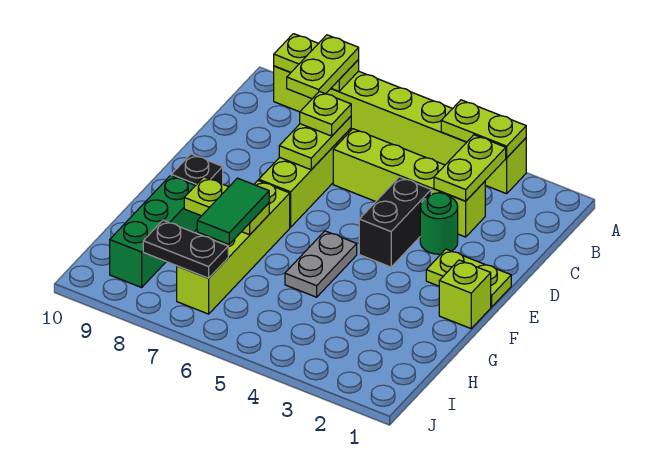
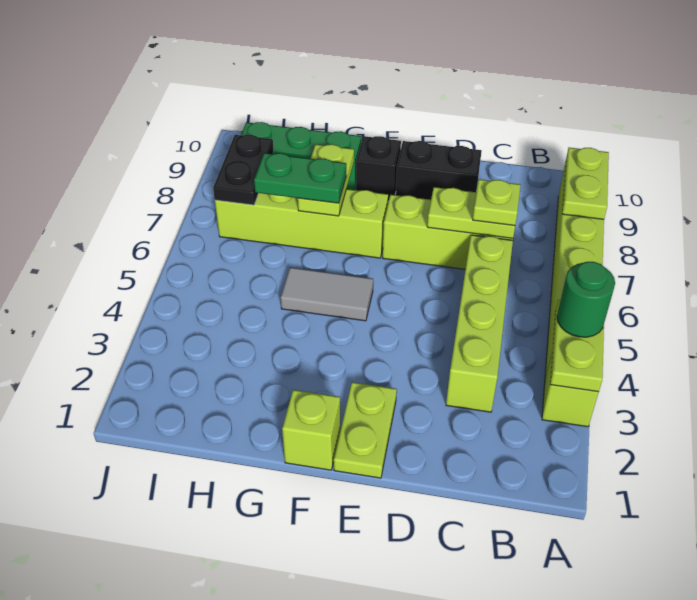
lime 1x2 plate [287,35,359,99] -> none
lime 1x2 plate [434,135,506,201] -> none
green 1x1 round brick [420,193,458,254] -> green 1x1 round brick moved to [557,262,615,337]
black 1x2 brick [359,177,431,267] -> black 1x2 brick moved to [396,141,481,200]
grey 1x2 plate [285,231,357,297] -> grey 1x2 tile [281,267,373,321]
green 1x2 tile [197,178,269,244] -> green 1x2 plate [254,153,346,203]

